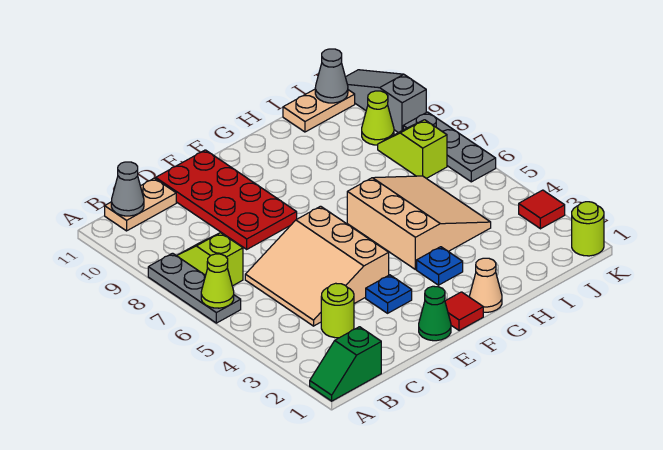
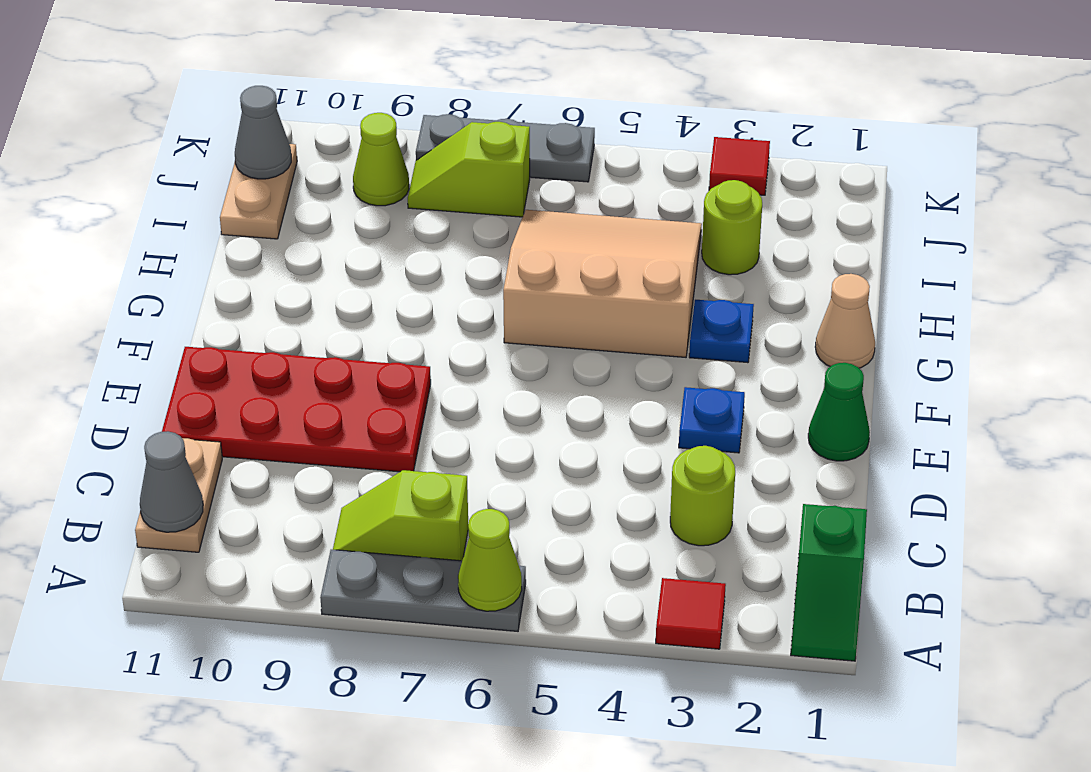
tan 3x3 slope [245,206,389,326] -> none
red 1x1 tile [445,292,483,331] -> red 1x1 tile moved to [656,578,726,649]
lime 1x1 round brick [572,202,604,256] -> lime 1x1 round brick moved to [702,180,762,275]
grey 1x3 slope [346,70,426,133] -> none

